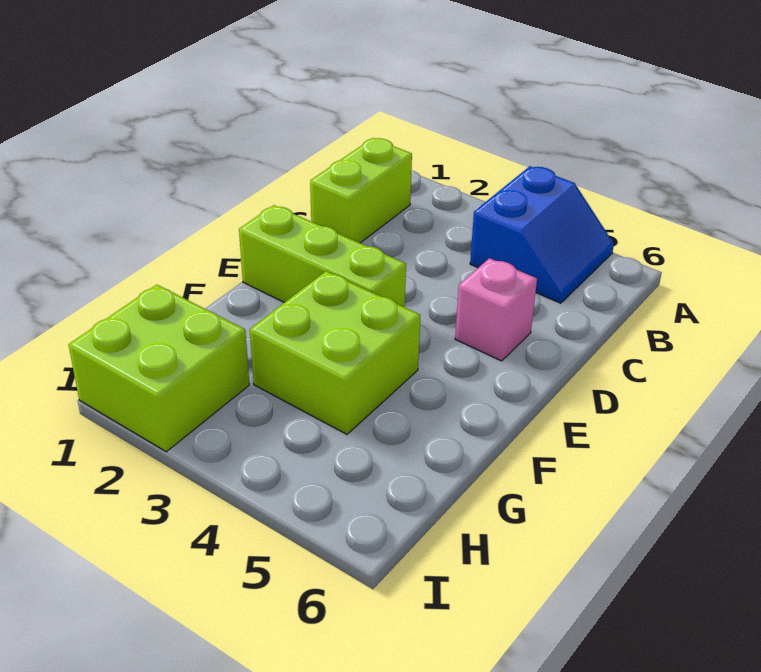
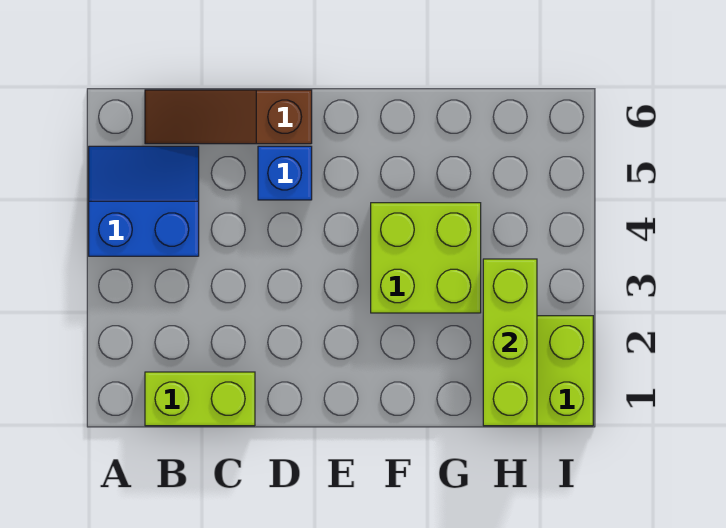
none -> brown 1x3 slope [145,90,312,144]
pink 1x1 brick [455,258,537,361] -> blue 1x1 brick [258,146,312,200]
lime 1x3 brick [239,205,406,307] -> lime 1x3 brick moved to [483,259,537,426]

